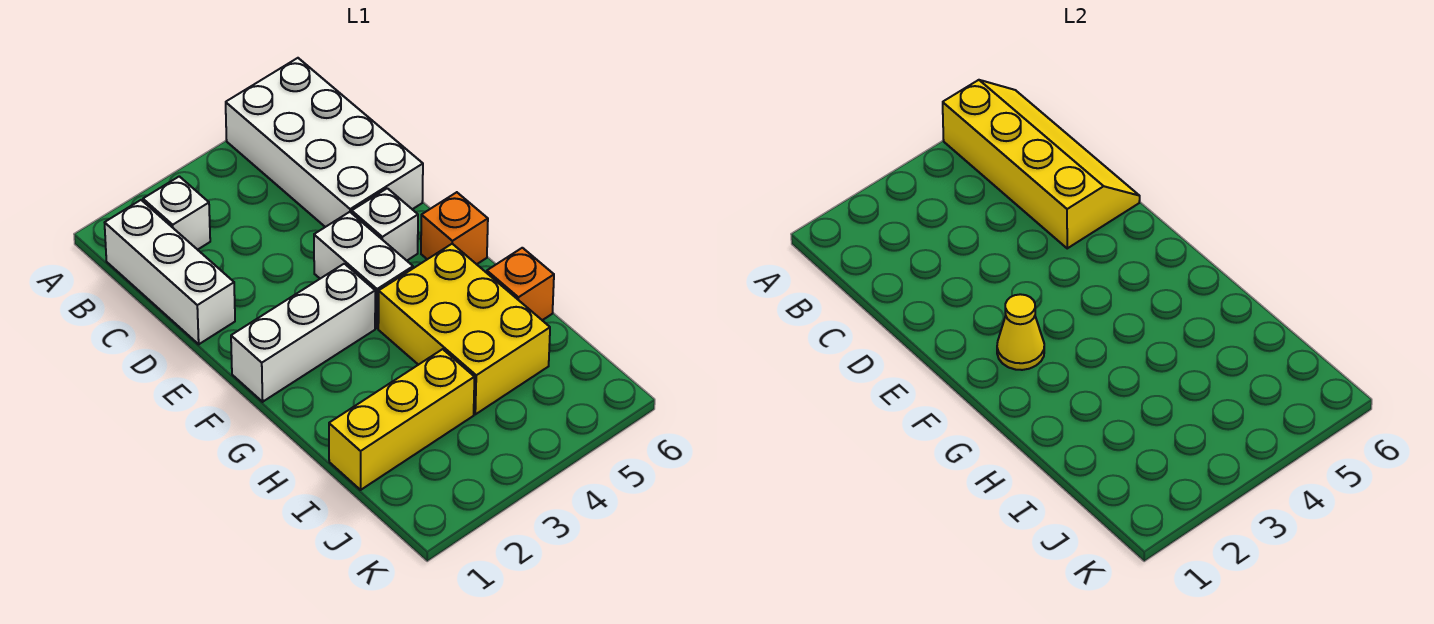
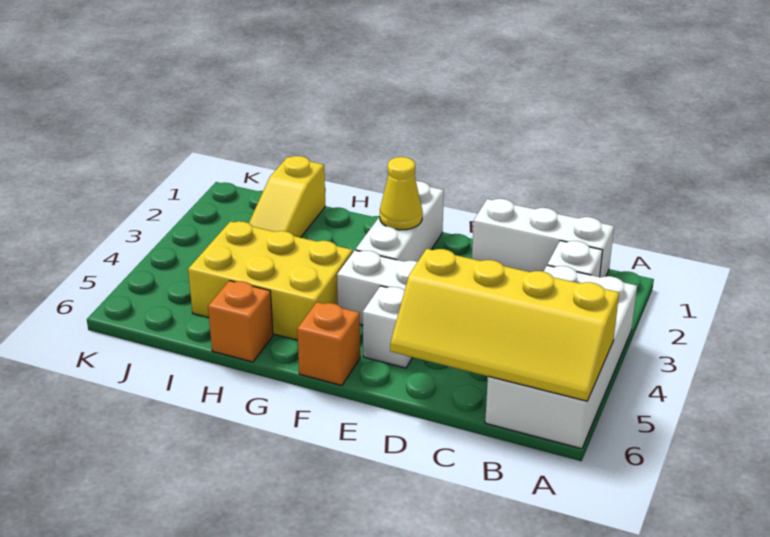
white 2x4 brick [226,58,423,227] -> white 2x4 brick turned to [485,265,637,449]
yellow 1x3 brick [329,349,474,490] -> yellow 1x3 slope [249,156,325,238]

